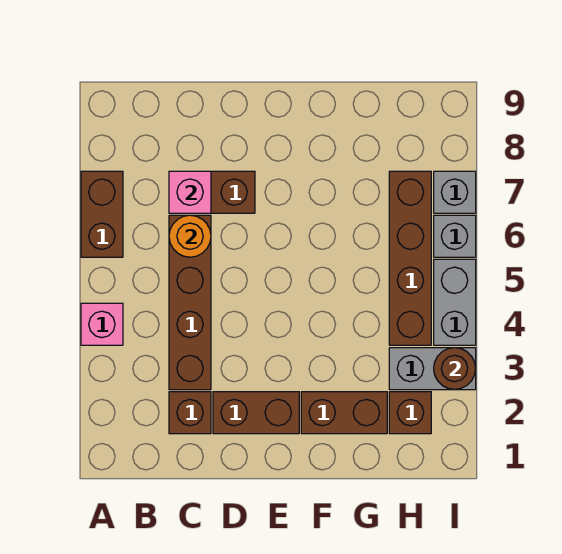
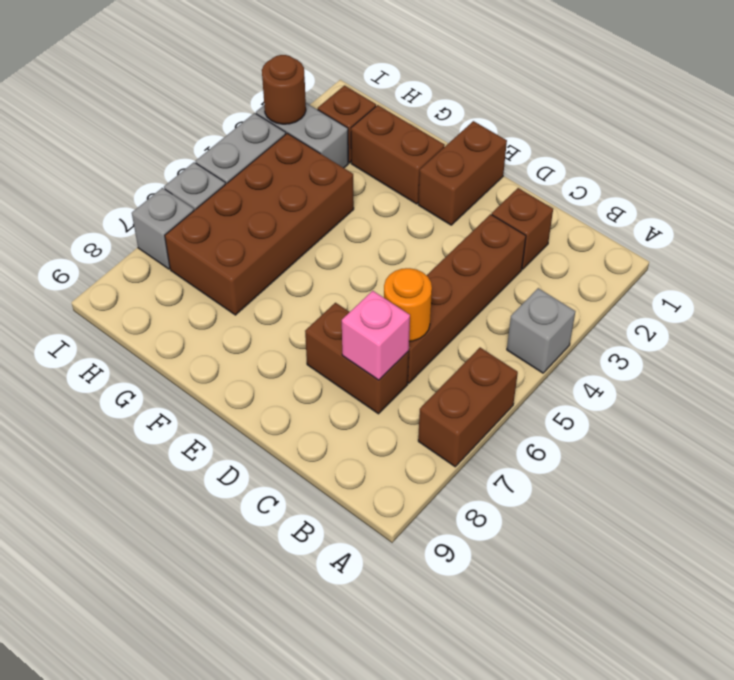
pink 1x1 brick [81,303,123,345] -> grey 1x1 brick [507,288,575,373]
brown 1x2 brick [213,392,299,434] -> brown 1x2 brick turned to [418,121,507,225]
brown 1x4 brick [389,171,431,345] -> brown 2x4 brick [165,133,354,315]

